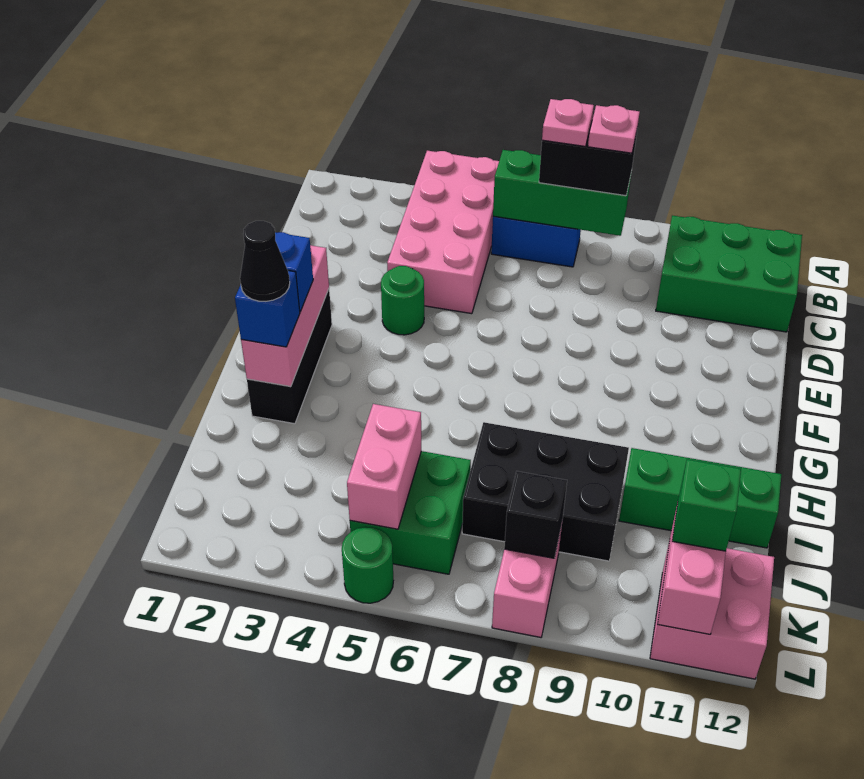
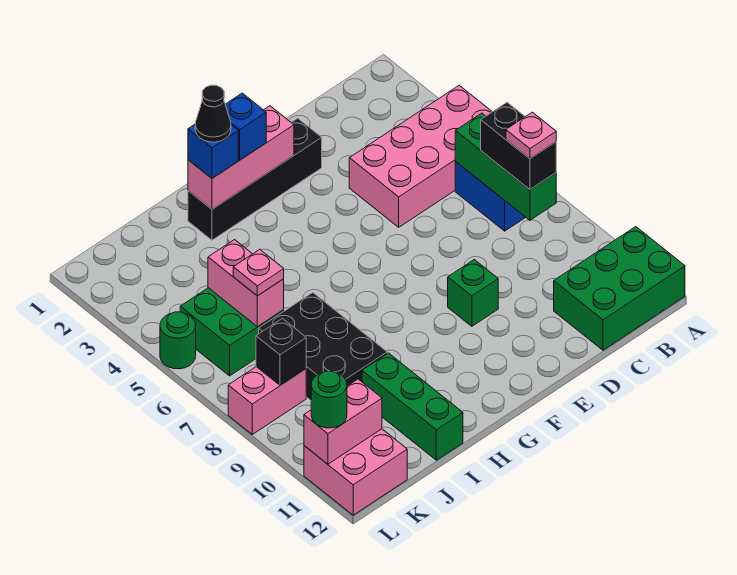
pink 1x1 plate [542,99,594,146] -> pink 1x1 plate moved to [233,249,284,296]
green 2x3 brick [656,215,802,332] -> green 2x3 brick turned to [554,227,685,350]
green 1x1 round brick [381,266,424,335] -> green 1x1 round brick moved to [311,371,347,428]
black 1x3 brick [247,289,332,424] -> black 1x4 brick [188,118,322,240]
pink 1x2 brick [347,404,421,529] -> pink 1x2 brick turned to [208,240,284,327]
green 1x1 brick [672,459,741,551] -> green 1x1 brick moved to [448,260,498,326]

